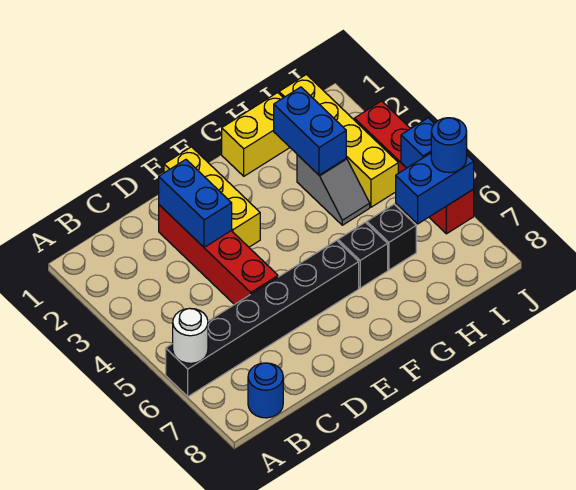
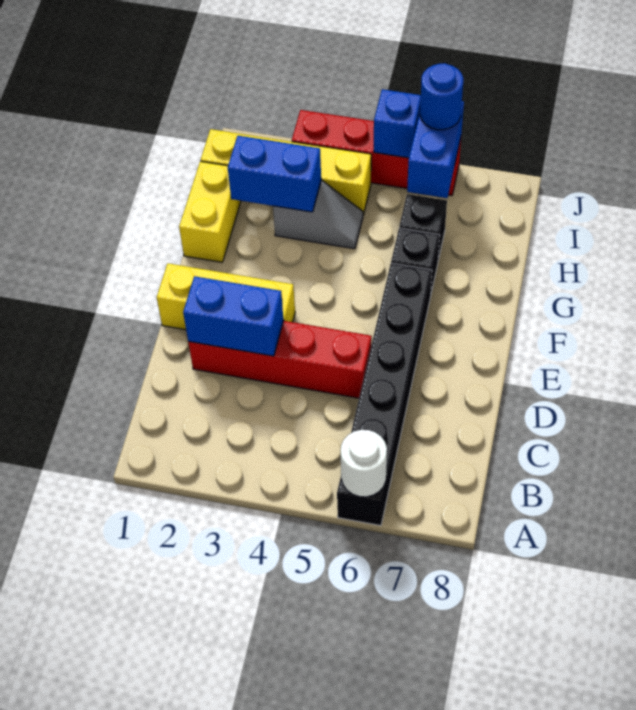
blue 1x1 round brick [248,363,283,418] -> none

